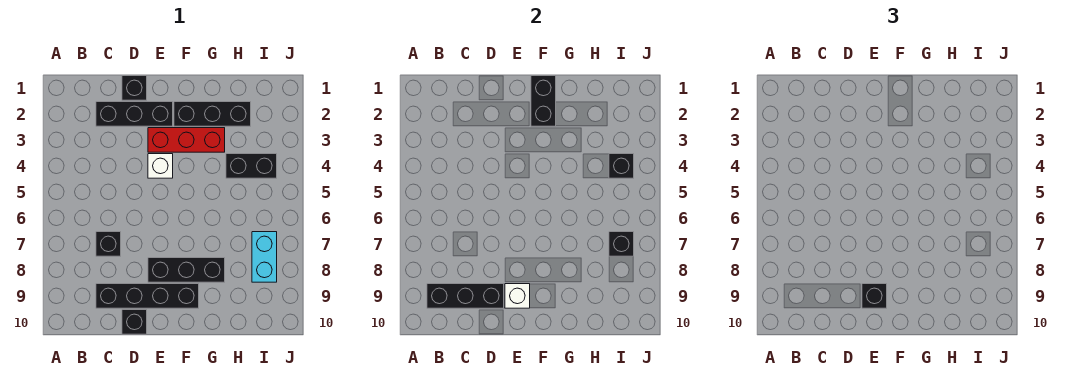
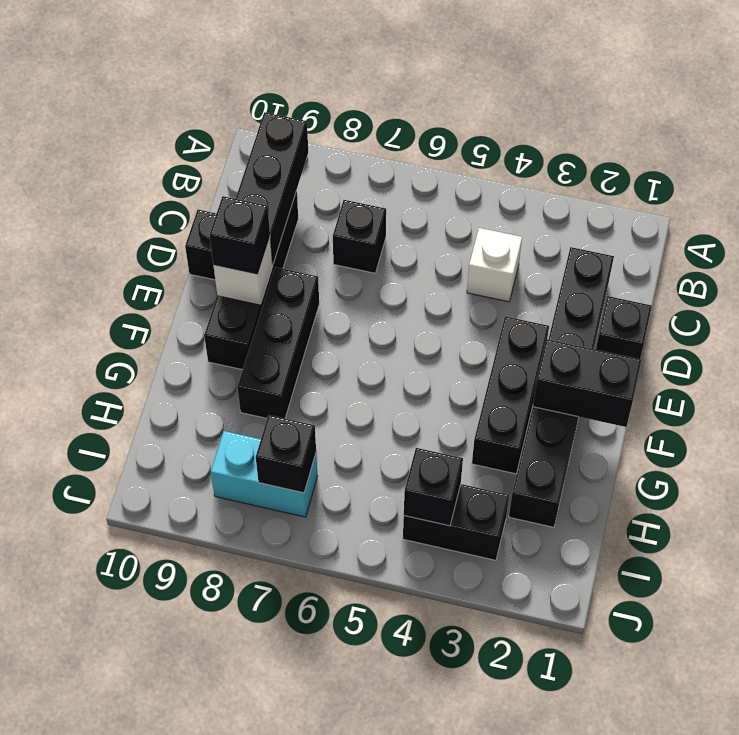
red 1x3 brick [148,128,225,152] -> black 1x3 brick [472,316,549,474]
white 1x1 brick [148,154,173,178] -> white 1x1 brick moved to [467,228,522,302]
black 1x2 brick [226,154,277,178] -> black 1x2 brick turned to [403,484,509,560]

